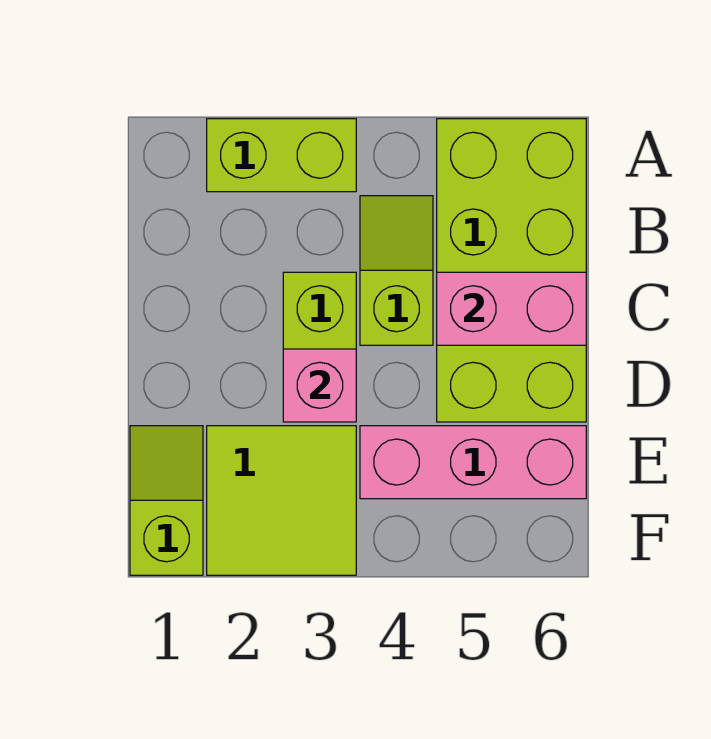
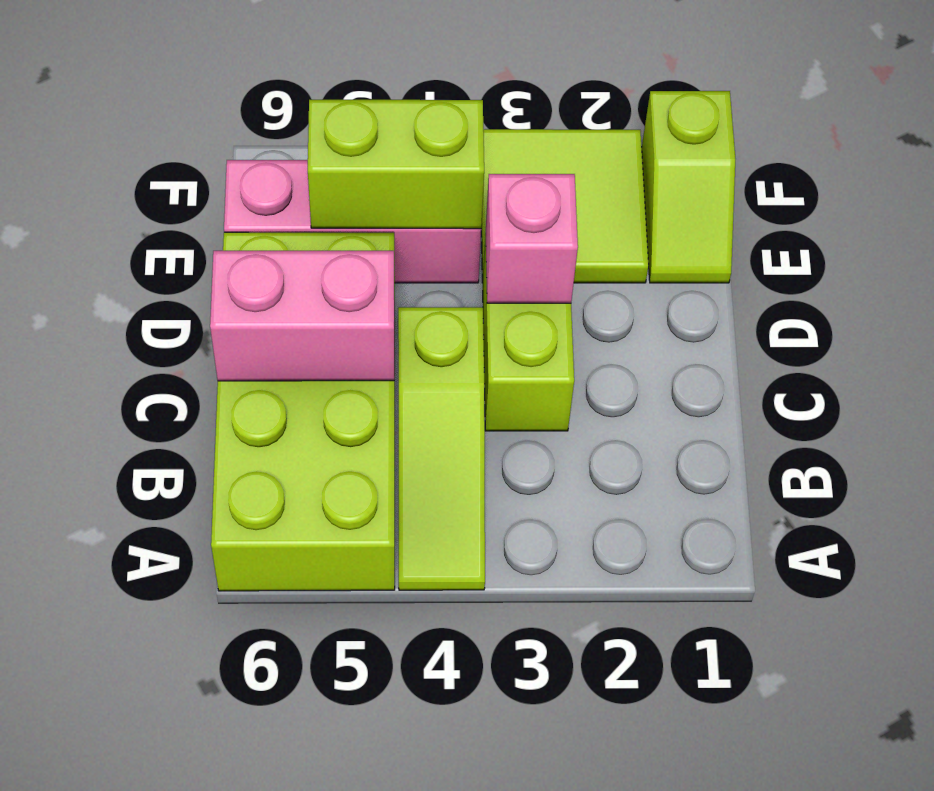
lime 1x2 brick [207,119,356,192] -> lime 1x2 brick moved to [308,100,484,229]
lime 1x2 slope [360,196,433,345] -> lime 1x3 slope [398,307,485,590]

